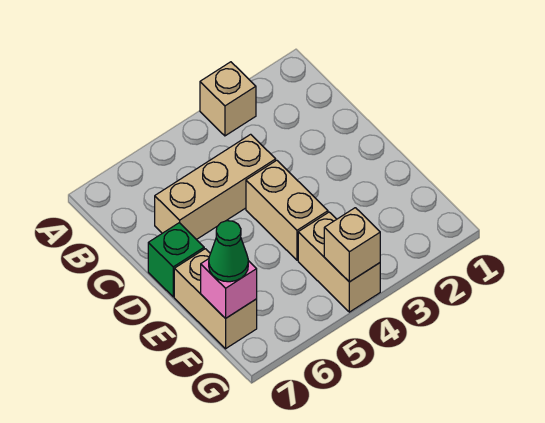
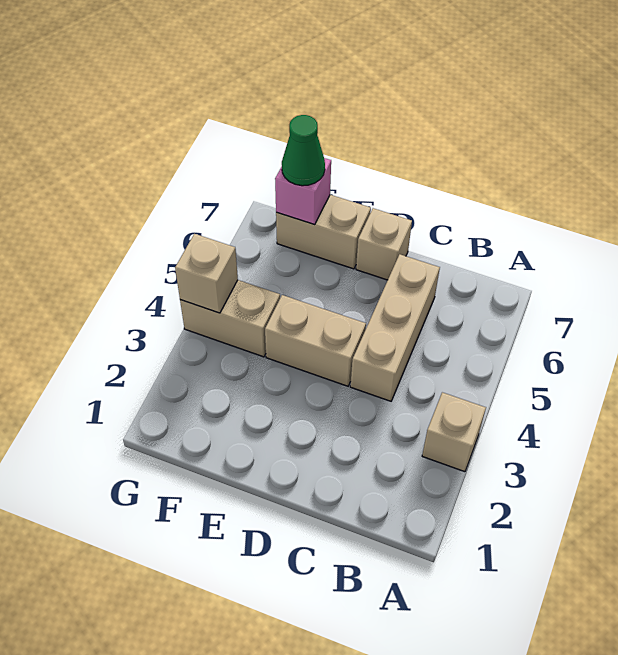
green 1x1 brick [148,223,204,297] -> tan 1x1 brick [356,208,412,280]

